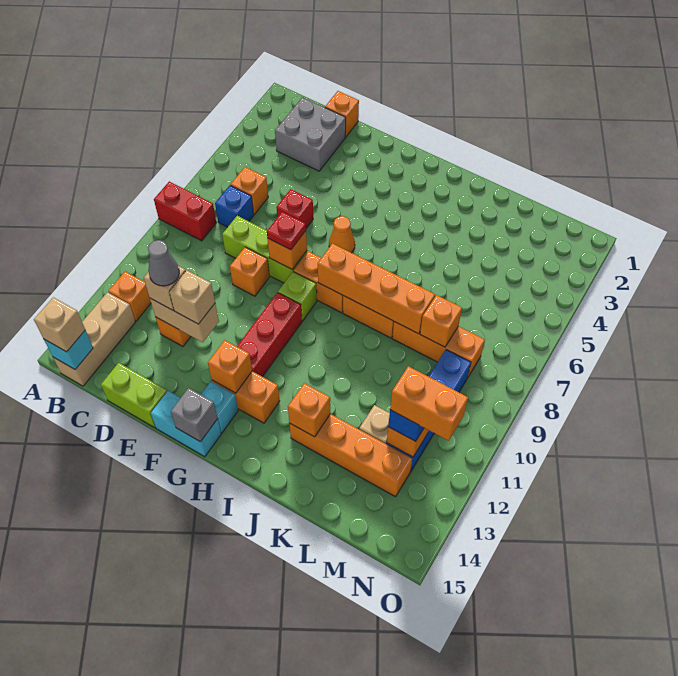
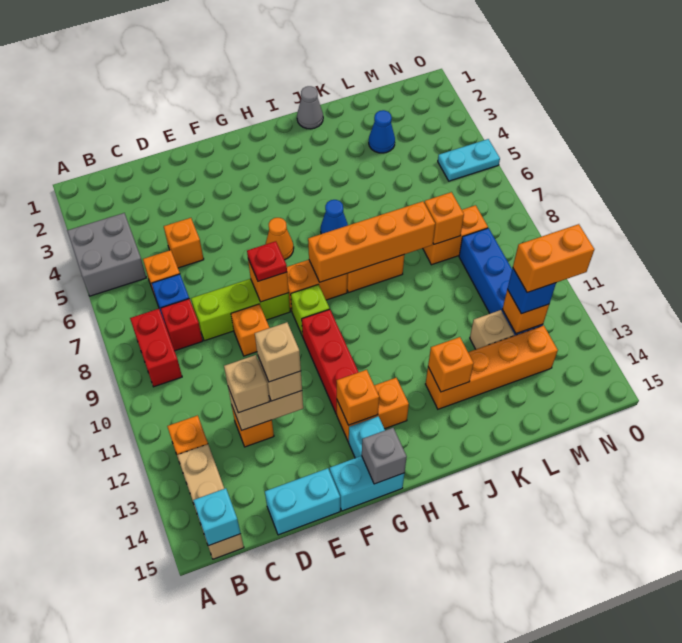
red 1x2 brick [154,182,216,241] -> red 1x2 brick turned to [130,309,182,387]
tan 1x1 brick [34,297,85,352] -> tan 1x1 brick moved to [255,322,301,382]
grey 2x2 brick [275,97,346,171] -> grey 2x2 brick moved to [67,213,146,296]
orange 1x1 brick [325,91,359,137] -> orange 1x1 brick moved to [164,218,204,268]
grey 1x1 cone [148,240,179,286] -> grey 1x1 cone moved to [297,86,323,129]
lime 1x2 brick [101,363,167,428] -> cyan 1x2 brick [265,468,340,535]
red 1x1 brick [276,189,313,228] -> red 1x1 brick moved to [161,299,203,351]
none -> blue 1x1 cone [321,200,348,234]
orange 1x3 brick [392,322,485,377] -> orange 1x2 brick [423,205,488,265]
none -> blue 1x1 cone [369,110,395,153]
none -> cyan 1x2 plate [438,139,500,181]

